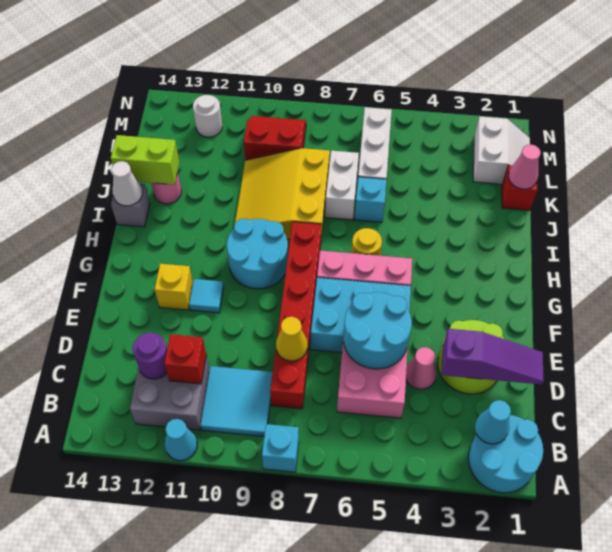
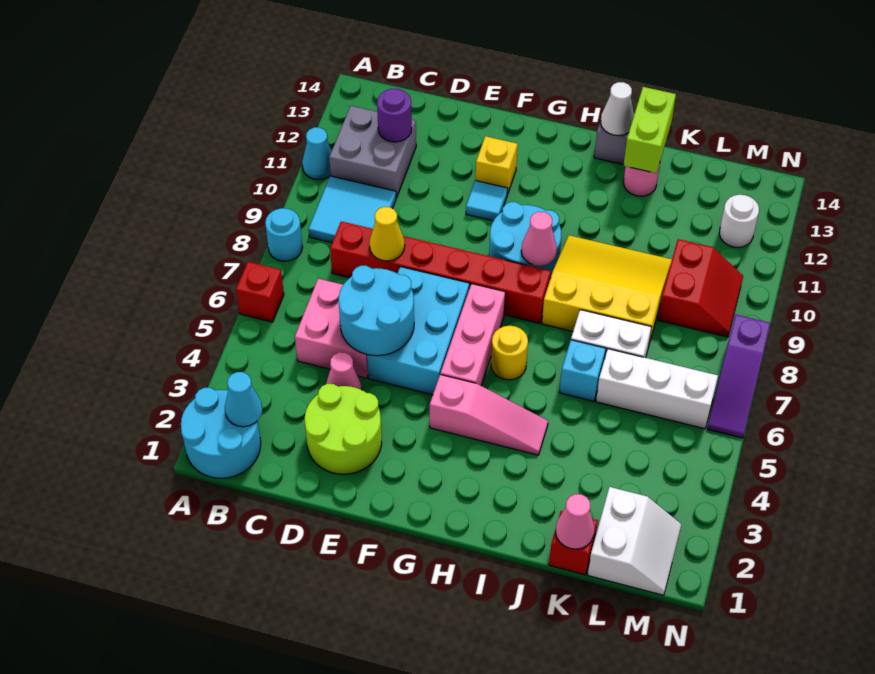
cyan 1x1 brick [262,424,299,472] -> cyan 1x1 round brick [265,208,302,261]
red 1x1 brick [164,334,206,384] -> red 1x1 brick moved to [236,262,284,322]
purple 1x3 slope [442,329,544,384] -> purple 1x3 slope moved to [707,315,771,438]
none -> pink 1x3 slope [430,374,548,455]
none -> pink 1x1 cone [521,212,557,266]
white 2x2 slope [473,116,530,184] -> white 2x2 slope turned to [588,487,681,595]

